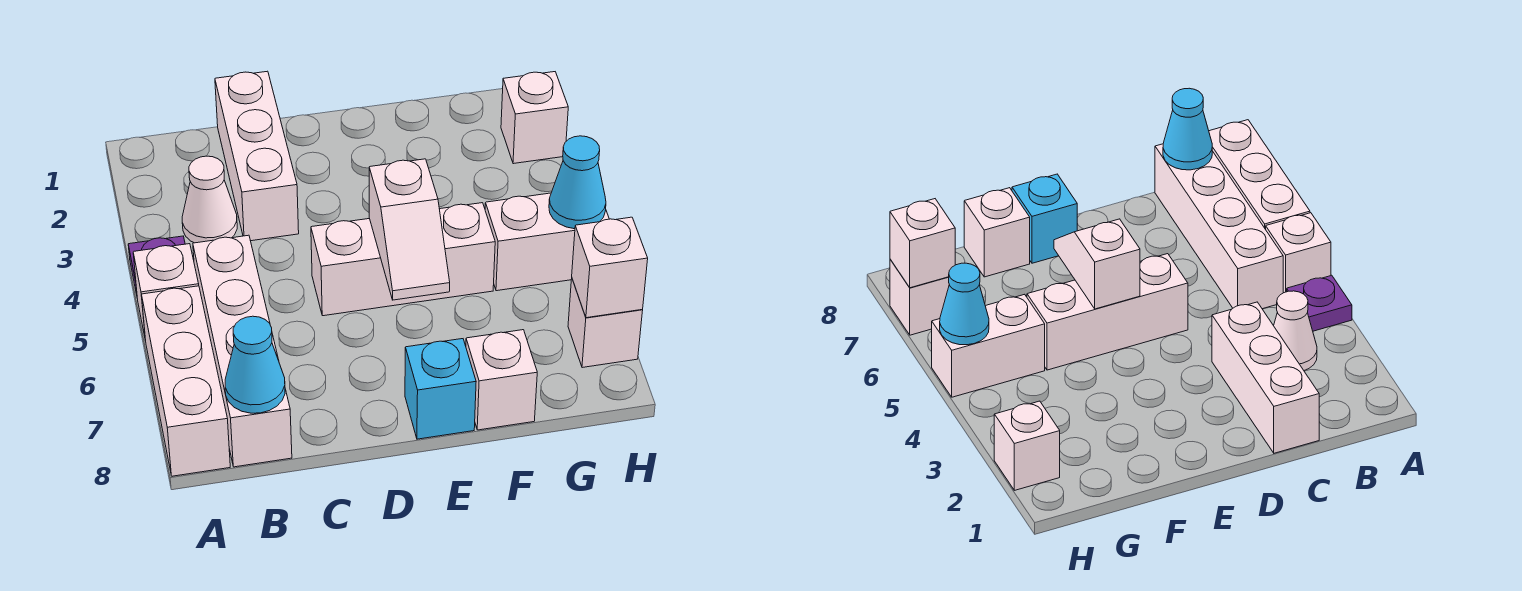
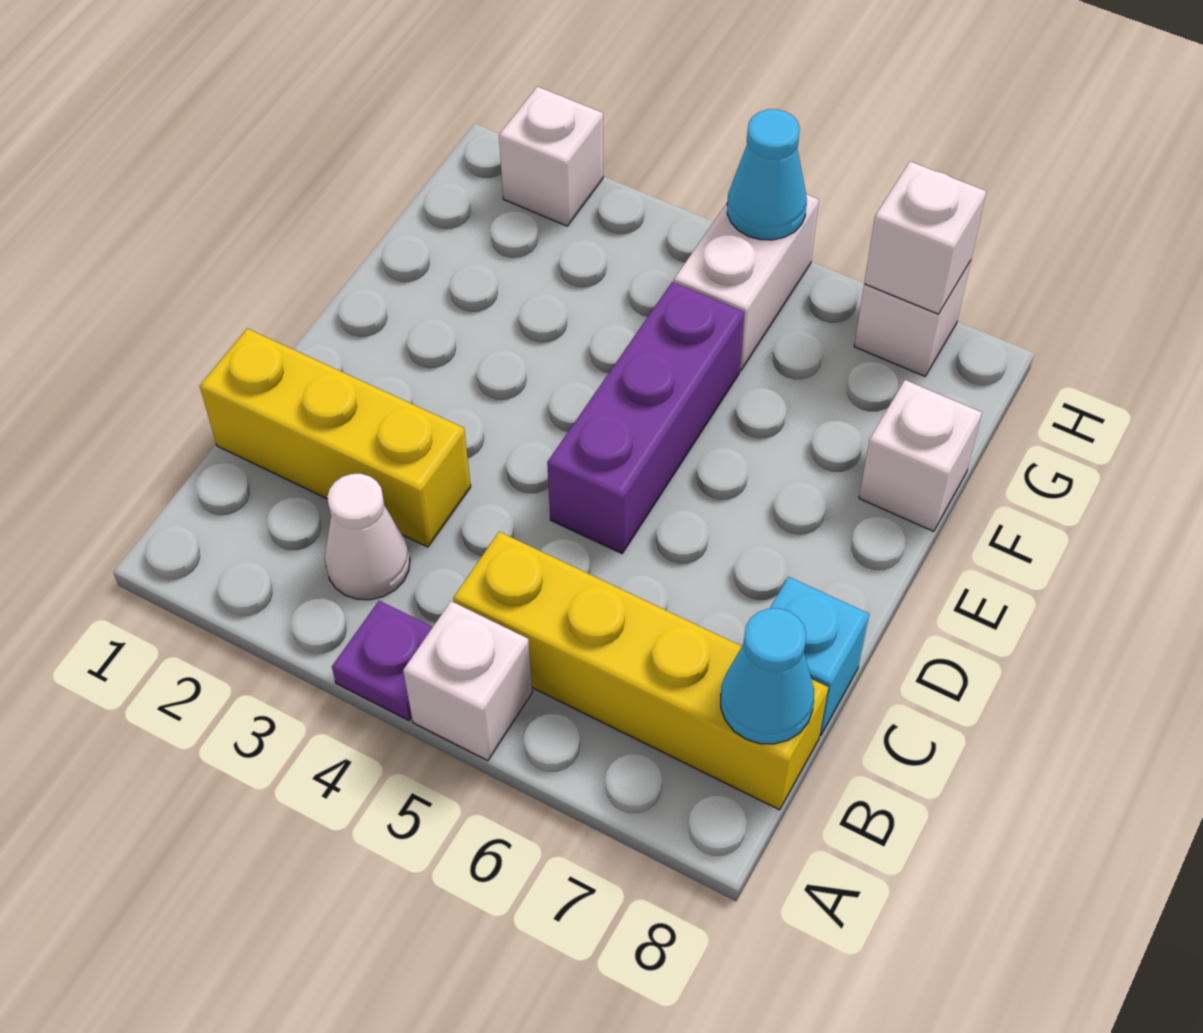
white 1x3 brick [141,286,230,476] -> none
white 1x4 brick [193,235,292,467] -> yellow 1x4 brick [453,532,828,810]
white 1x3 brick [215,71,299,241] -> yellow 1x3 brick [200,329,471,547]
white 1x3 brick [311,203,495,316] -> purple 1x3 brick [547,282,744,554]
white 1x2 slope [369,159,450,300] -> none
cyan 1x1 brick [405,339,476,439] -> cyan 1x1 brick moved to [769,577,869,736]

